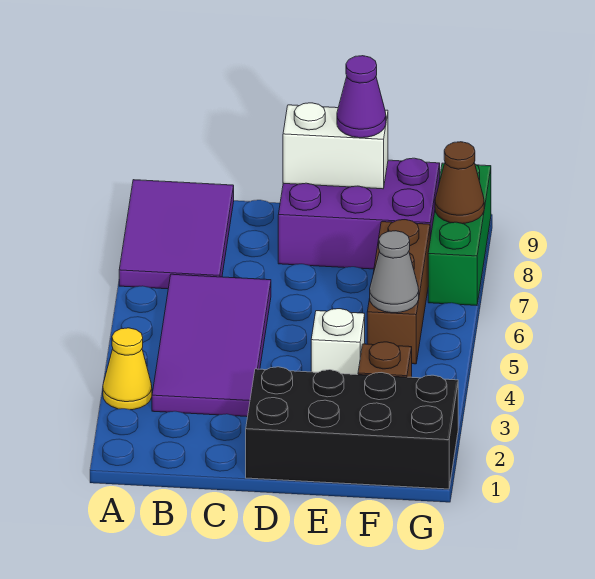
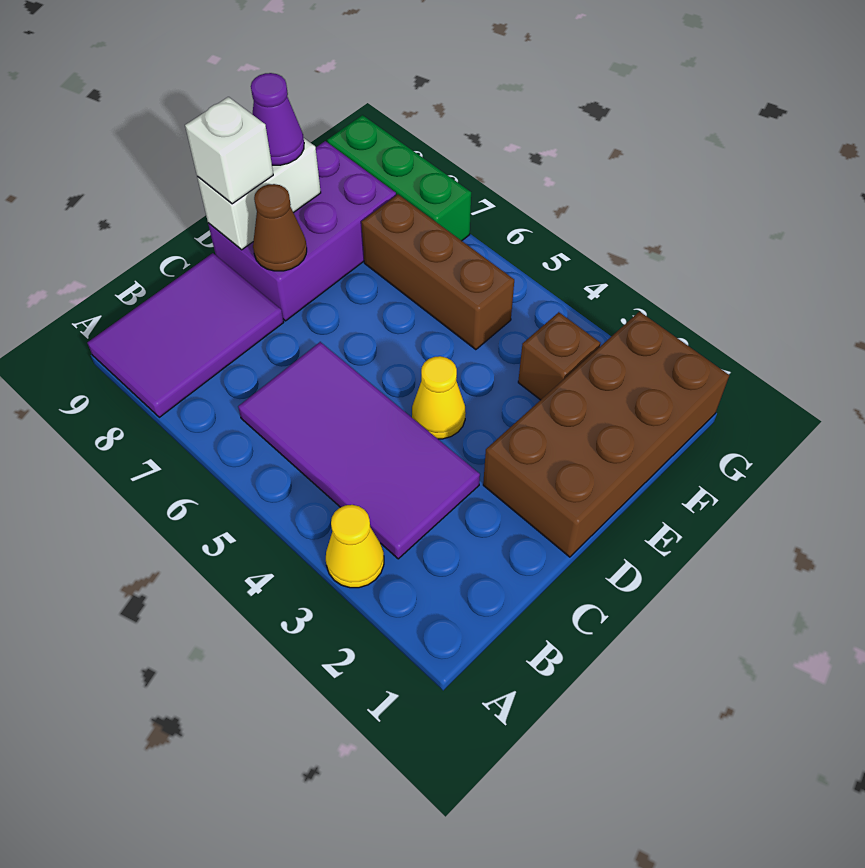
purple 2x3 tile [119,180,234,289] -> purple 2x3 tile turned to [87,253,284,417]
black 2x4 brick [246,367,458,489] -> brown 2x4 brick [483,312,729,557]
none -> yellow 1x1 cone [412,356,466,439]
white 1x1 brick [311,309,365,375] -> white 1x1 brick moved to [185,97,273,204]
grey 1x1 cone [370,231,419,313] -> none
brown 1x1 cone [435,142,484,224] -> brown 1x1 cone moved to [253,184,307,271]

